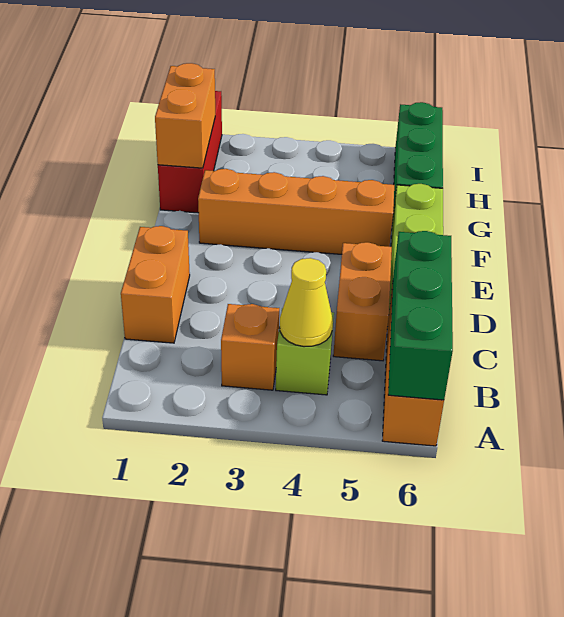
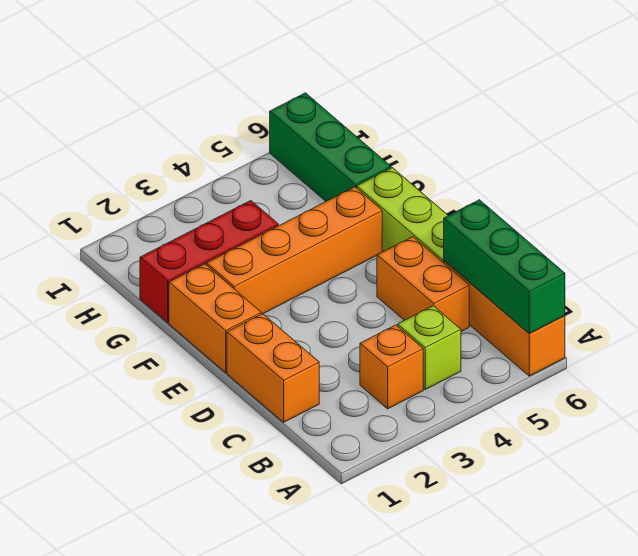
yellow 1x1 cone [280,258,333,347] -> none
red 1x3 brick [158,91,222,213] -> red 1x3 brick turned to [140,201,278,323]
orange 1x2 brick [155,63,215,168] -> orange 1x2 brick moved to [169,264,261,372]

